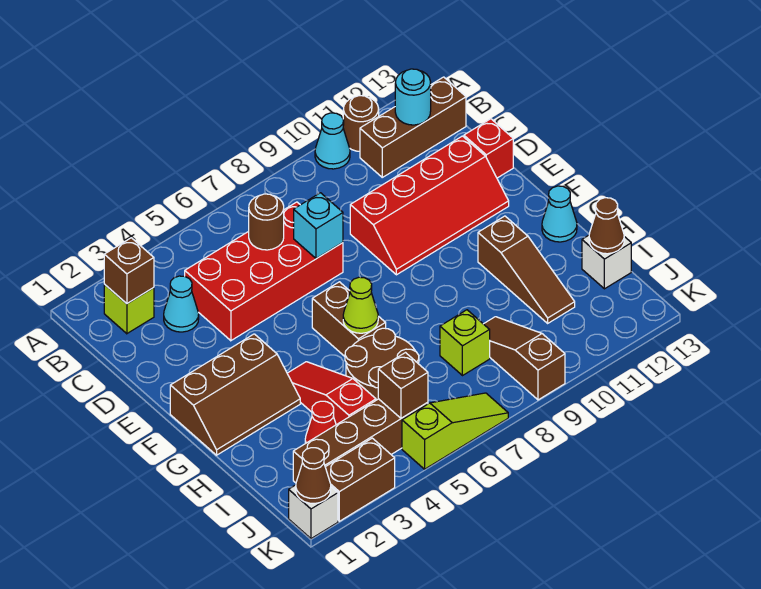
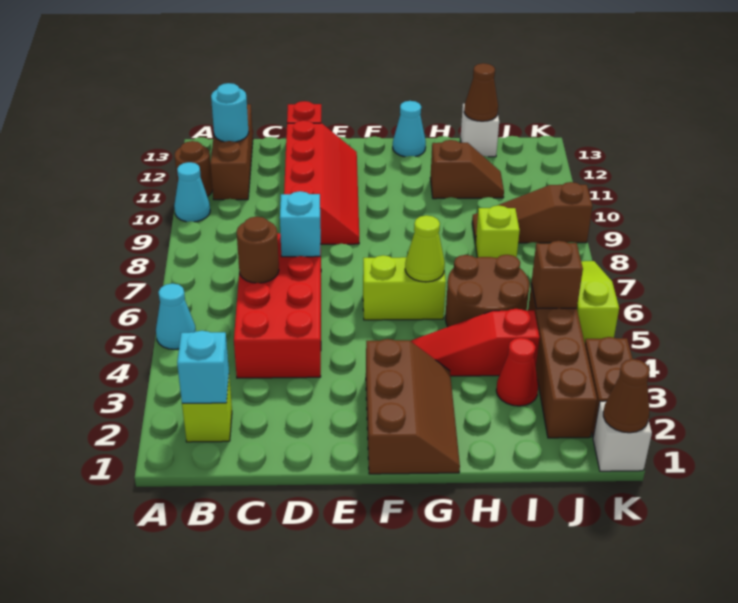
brown 1x1 brick [104,238,154,304] -> cyan 1x1 brick [177,331,229,403]
cyan 1x1 cone [164,276,199,332] -> cyan 1x1 cone moved to [156,283,196,349]
brown 1x2 brick [312,282,386,356] -> lime 1x2 brick [363,255,446,320]
brown 1x3 slope [478,216,575,323] -> brown 1x2 slope [430,140,504,199]

